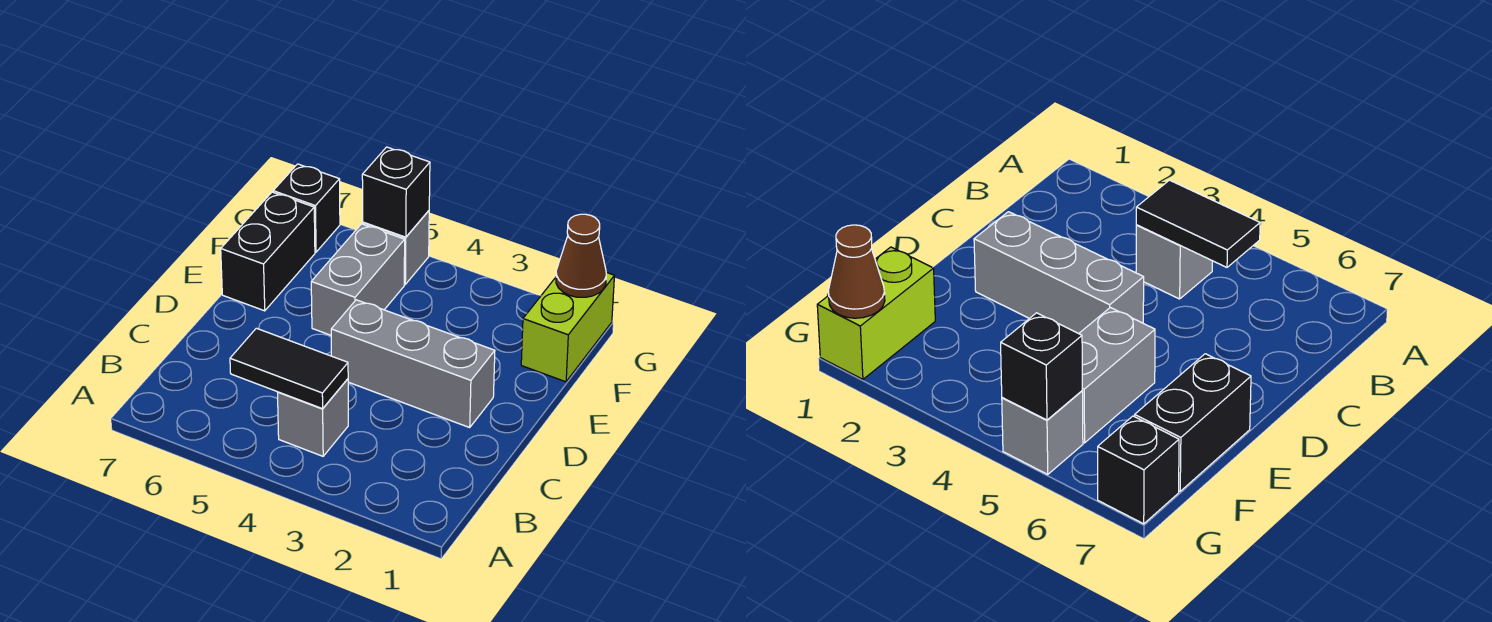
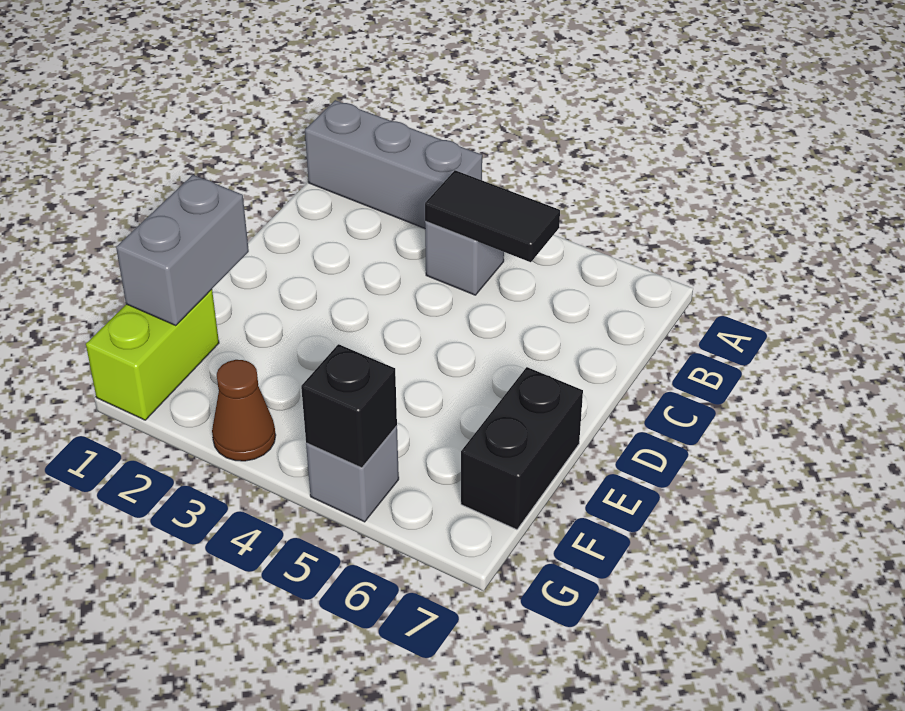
grey 1x3 brick [331,300,495,427] -> grey 1x3 brick moved to [305,100,482,228]
grey 1x2 brick [311,224,405,335] -> grey 1x2 brick moved to [116,175,249,325]
brown 1x1 cone [556,214,606,297] -> brown 1x1 cone moved to [212,360,276,461]
black 1x1 brick [273,164,340,252] -> none

